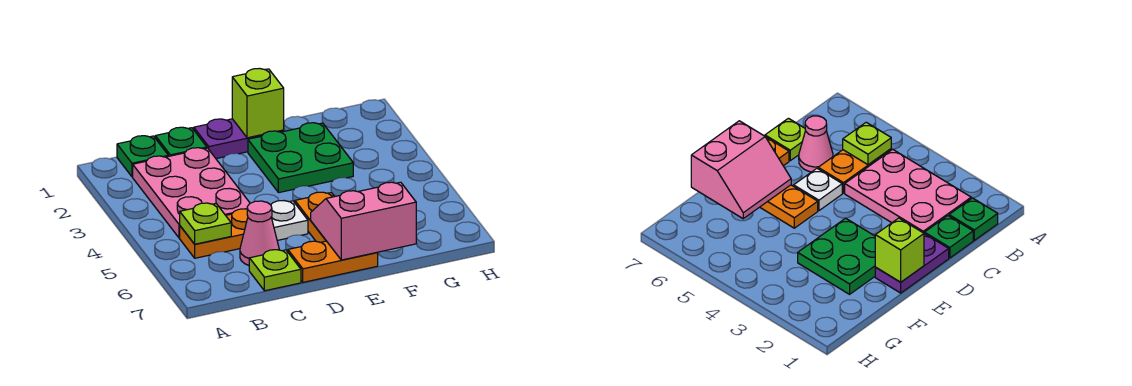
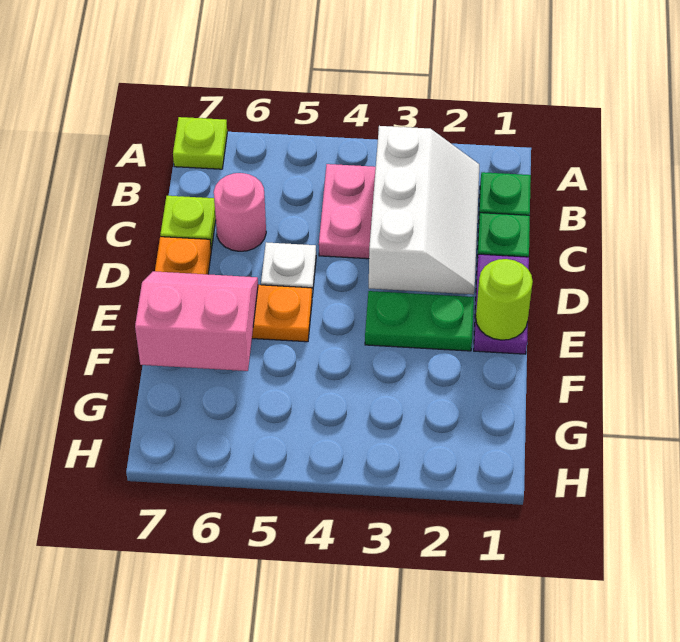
none -> white 2x3 slope [369,126,479,294]
orange 1x2 plate [180,209,248,258] -> none
lime 1x1 plate [180,203,231,244] -> lime 1x1 plate moved to [173,117,227,169]
pink 1x1 cone [240,201,279,265] -> pink 1x1 round brick [214,173,266,251]
lime 1x1 brick [232,68,284,138] -> lime 1x1 round brick [476,259,533,340]
green 2x2 plate [248,123,353,193] -> green 1x2 plate [365,291,474,351]
pink 2x2 slope [311,182,416,260] -> pink 2x2 slope turned to [135,271,258,371]

